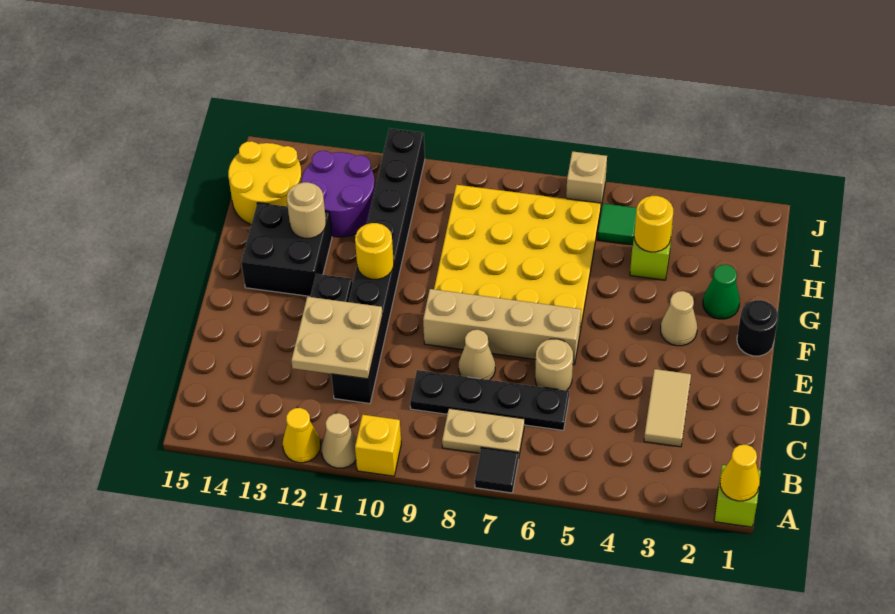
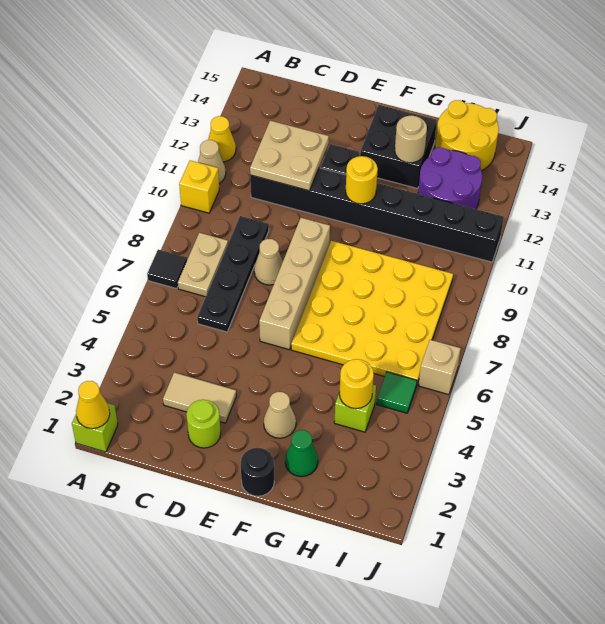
none -> lime 1x1 round brick [186,400,221,448]
tan 1x1 round brick [535,339,573,391] -> none

